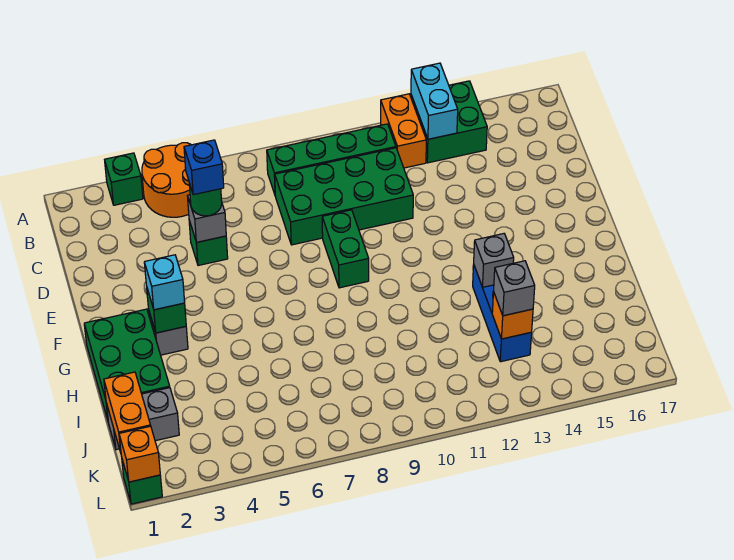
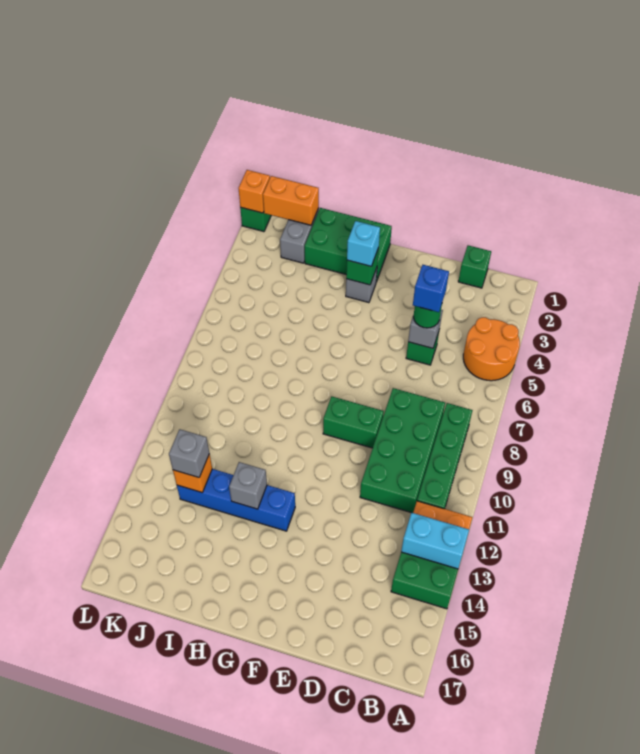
green 1x1 brick [105,153,143,205] -> green 1x1 brick moved to [458,245,491,288]
blue 1x3 brick [473,265,532,362] -> blue 1x4 brick [177,469,295,531]

